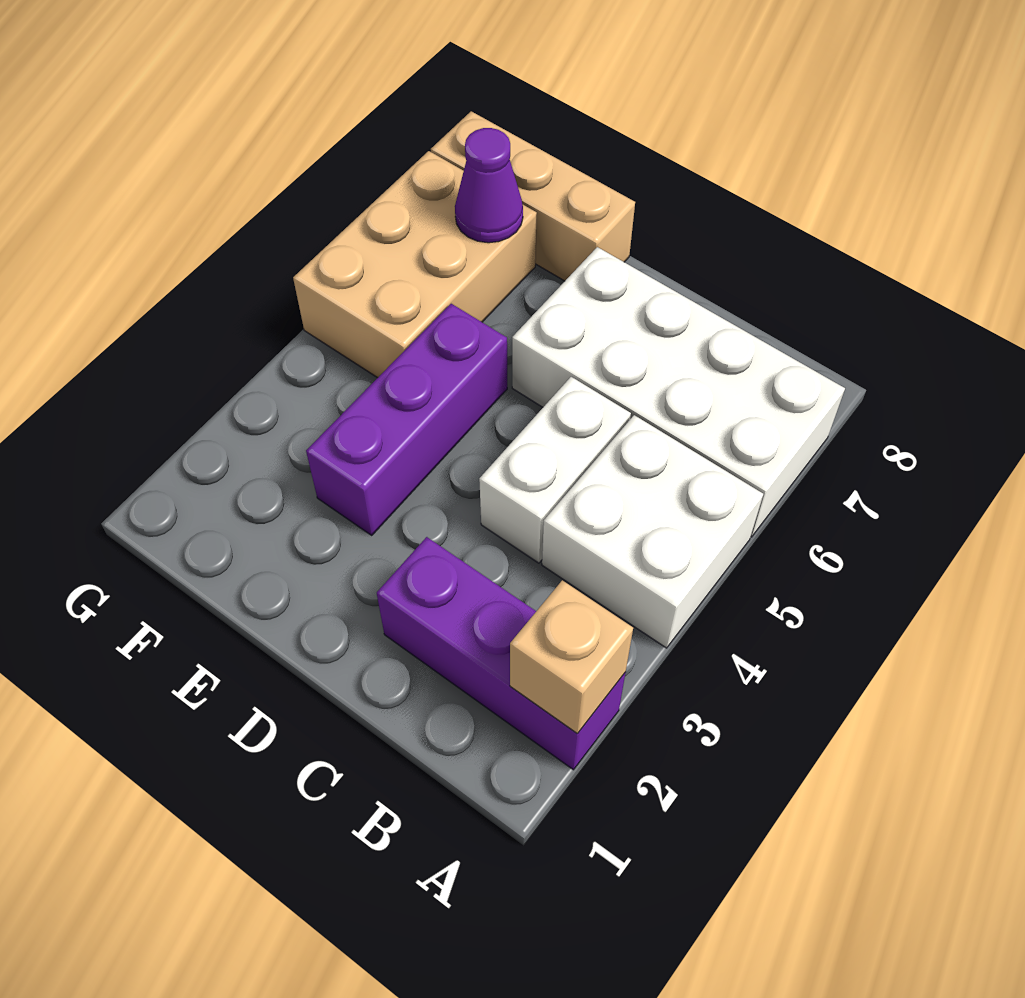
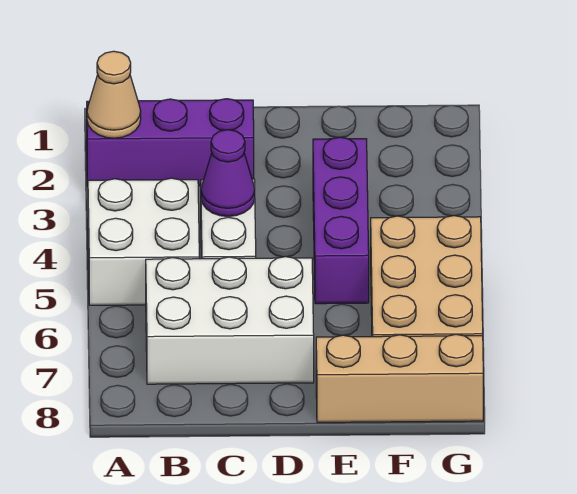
tan 1x1 brick [510,580,633,734] -> tan 1x1 cone [87,51,141,138]
white 2x4 brick [512,247,845,537] -> white 2x3 brick [146,257,314,384]
purple 1x1 cone [455,128,523,243] -> purple 1x1 cone moved to [201,130,255,217]

